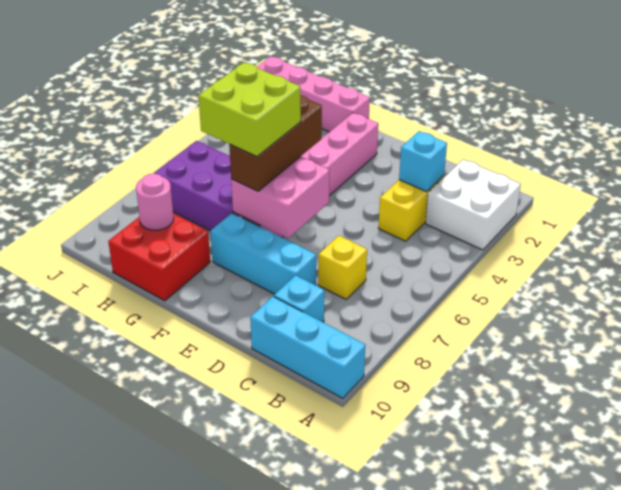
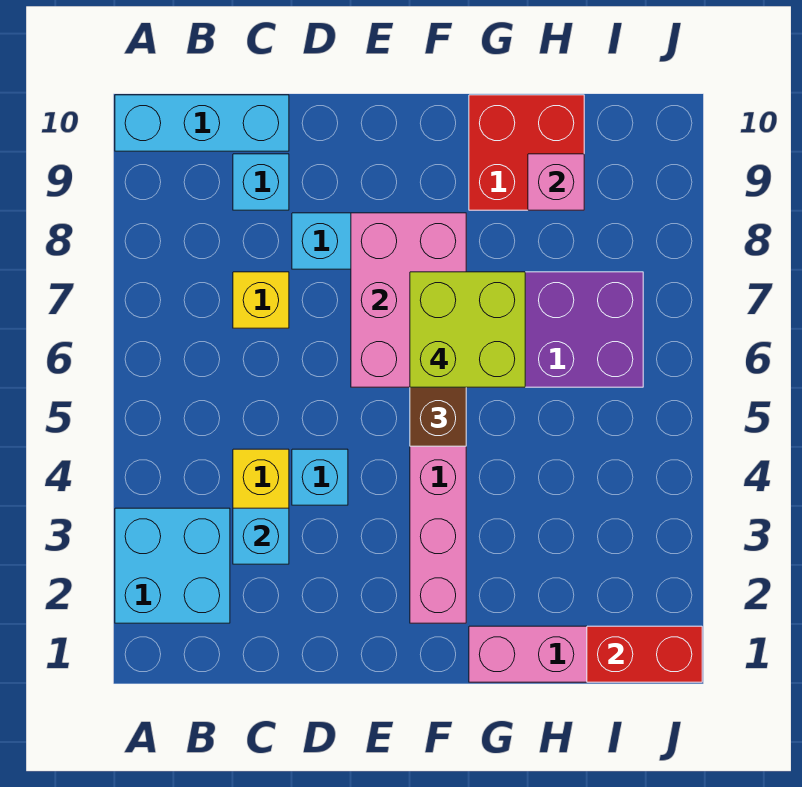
white 2x2 brick [426,159,521,250] -> cyan 2x2 brick [115,508,230,623]
none -> cyan 1x1 brick [292,449,348,505]
pink 2x2 brick [231,156,330,238] -> pink 2x3 brick [351,213,466,387]
pink 1x1 round brick [136,174,174,230] -> pink 1x1 brick [528,154,584,210]
none -> red 1x2 brick [587,626,702,682]

